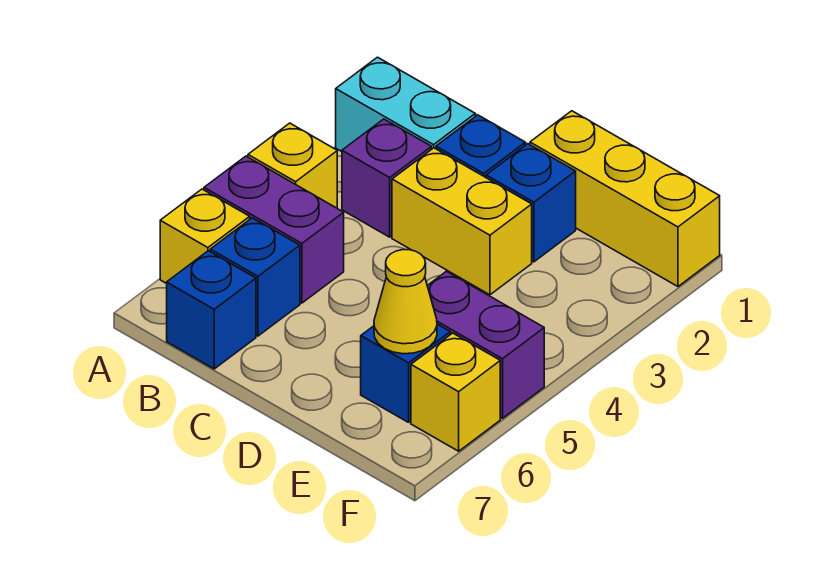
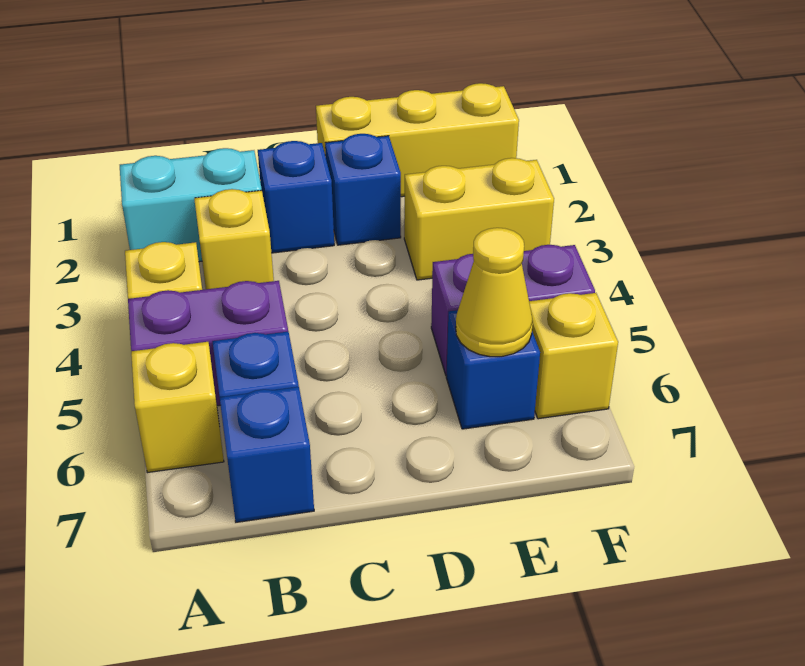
purple 1x1 brick [342,119,431,237] -> yellow 1x1 brick [194,189,274,289]
yellow 1x2 brick [392,148,532,295] -> yellow 1x2 brick moved to [404,158,554,280]

